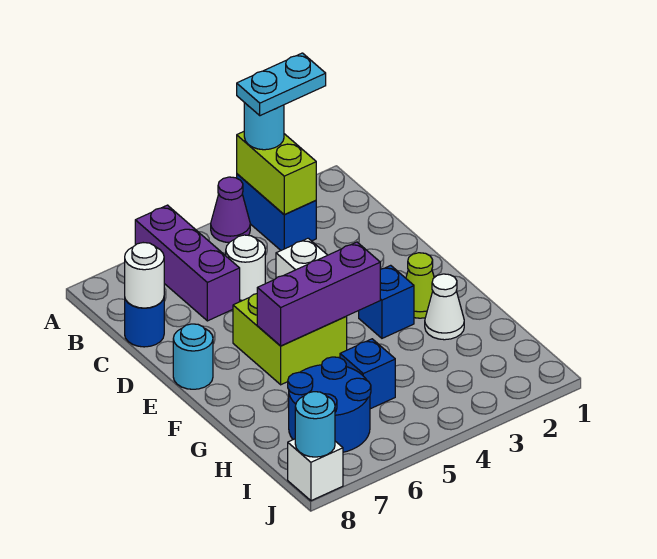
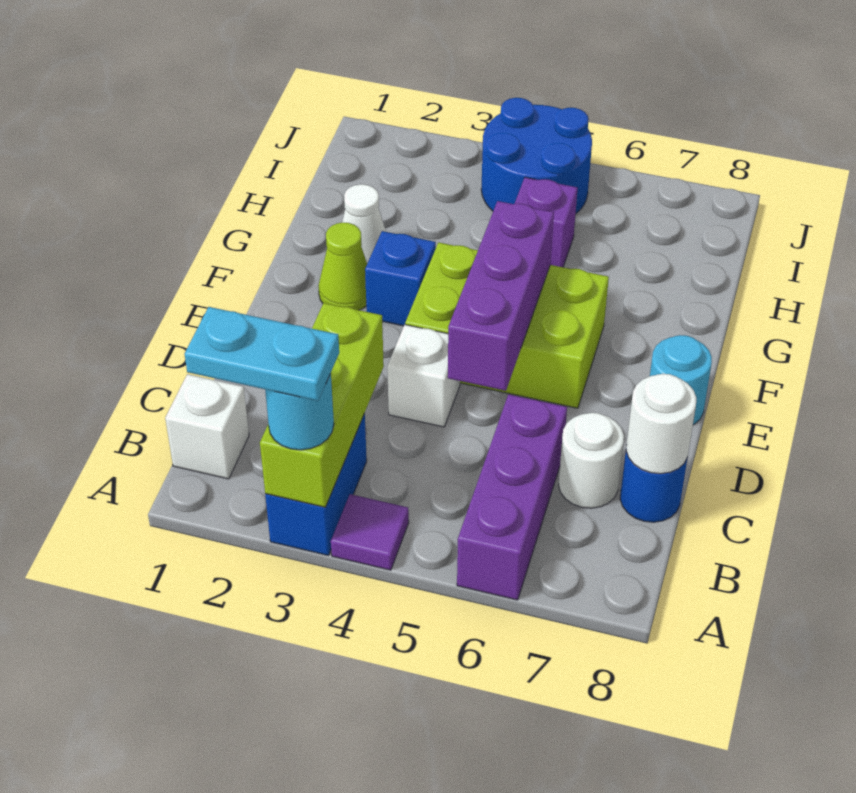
lime 1x2 brick [237,132,316,214] -> lime 1x3 brick [260,303,384,507]
purple 1x1 cone [211,177,250,242] -> purple 1x1 tile [331,494,409,570]
white 1x1 round brick [226,235,265,300] -> white 1x1 round brick moved to [558,413,624,508]
lime 2x2 brick [233,294,347,385] -> lime 2x3 brick [405,242,609,408]
purple 1x3 brick [257,242,380,346] -> purple 1x3 brick turned to [448,201,554,391]
blue 1x1 brick [340,339,395,409] -> purple 1x1 brick [515,177,577,267]
blue 2x2 round brick [288,357,371,452] -> blue 2x2 round brick moved to [481,98,592,213]
white 1x1 brick [288,439,343,501] -> white 1x1 brick moved to [165,374,249,479]
cyan 1x1 round brick [295,392,335,457] -> none

